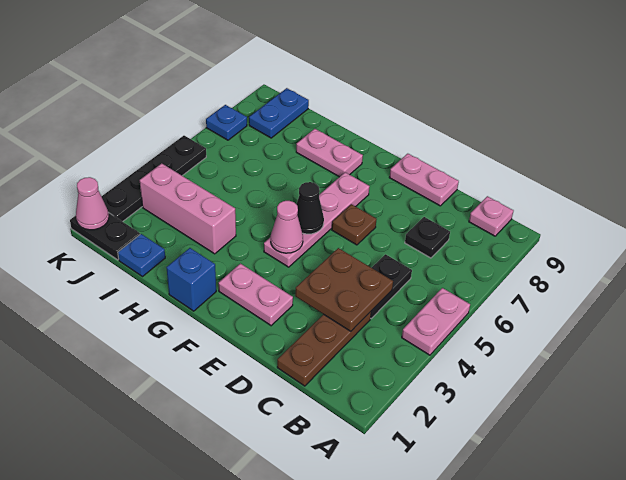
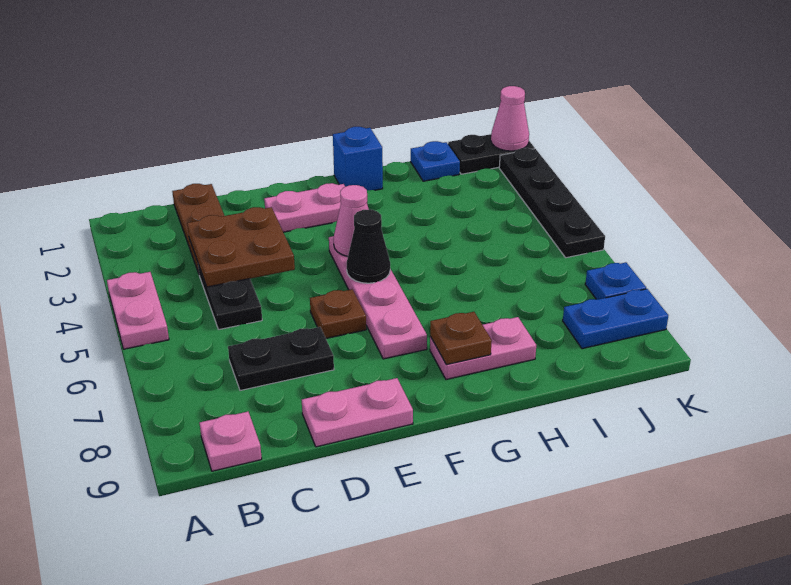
black 1x1 plate [405,217,450,258] -> black 1x2 plate [228,327,334,391]
none -> brown 1x1 plate [430,312,492,365]
pink 1x3 brick [140,163,236,254] -> none
blue 1x2 plate [249,88,309,138] -> blue 1x2 plate turned to [563,289,668,349]

